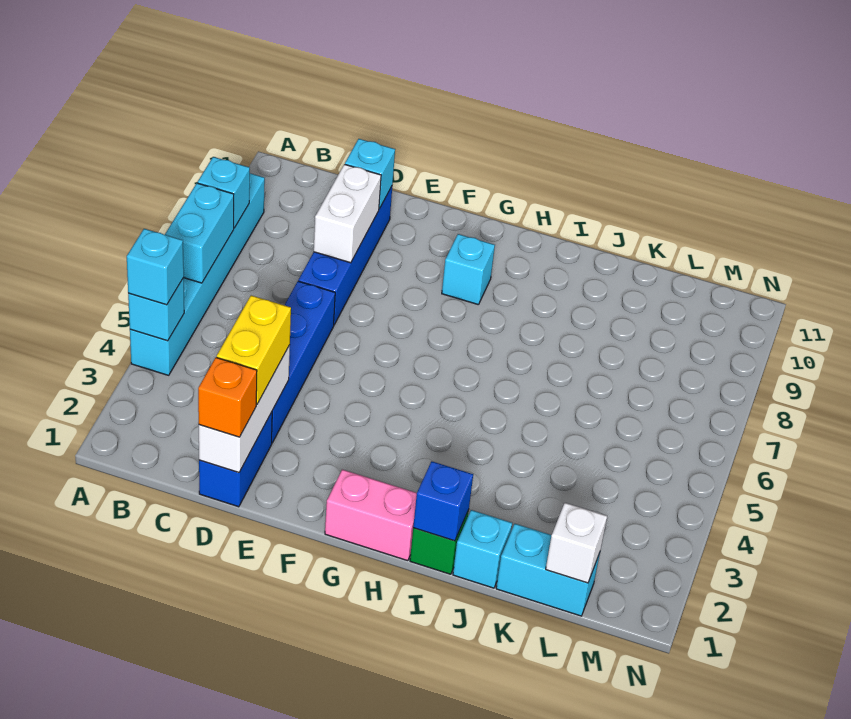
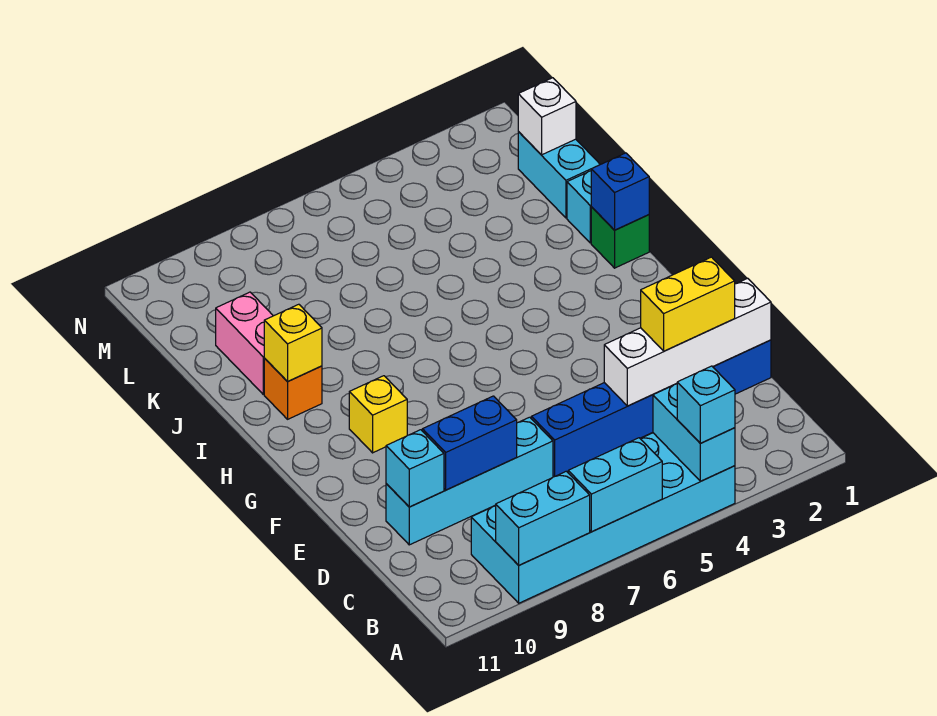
cyan 1x6 brick [130,173,265,375] -> cyan 2x6 brick [471,433,735,603]
cyan 1x1 brick [128,278,184,341] -> cyan 1x2 brick [653,384,735,481]
cyan 1x1 brick [198,157,250,228] -> cyan 1x2 brick [495,471,590,565]
white 1x3 brick [199,345,290,473] -> white 1x4 brick [604,278,771,406]
orange 1x1 brick [198,357,257,437] -> orange 1x1 brick moved to [264,358,322,419]
blue 1x4 brick [298,186,392,324] -> cyan 1x4 brick [386,417,553,545]
white 1x2 brick [314,164,381,263] -> blue 1x2 brick [422,396,517,490]
pink 1x2 brick [325,470,417,561] -> pink 1x2 brick moved to [216,292,273,394]
cyan 1x1 brick [442,234,495,305] -> yellow 1x1 brick [349,376,407,453]
none -> yellow 1x1 brick [264,304,322,382]

